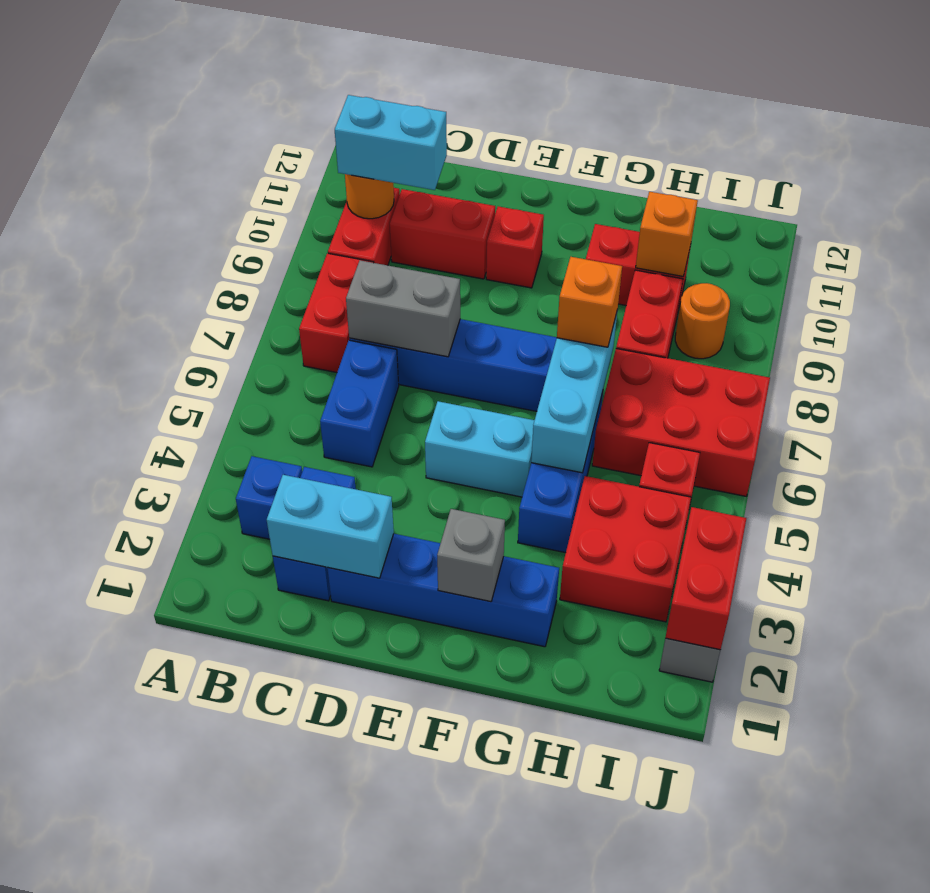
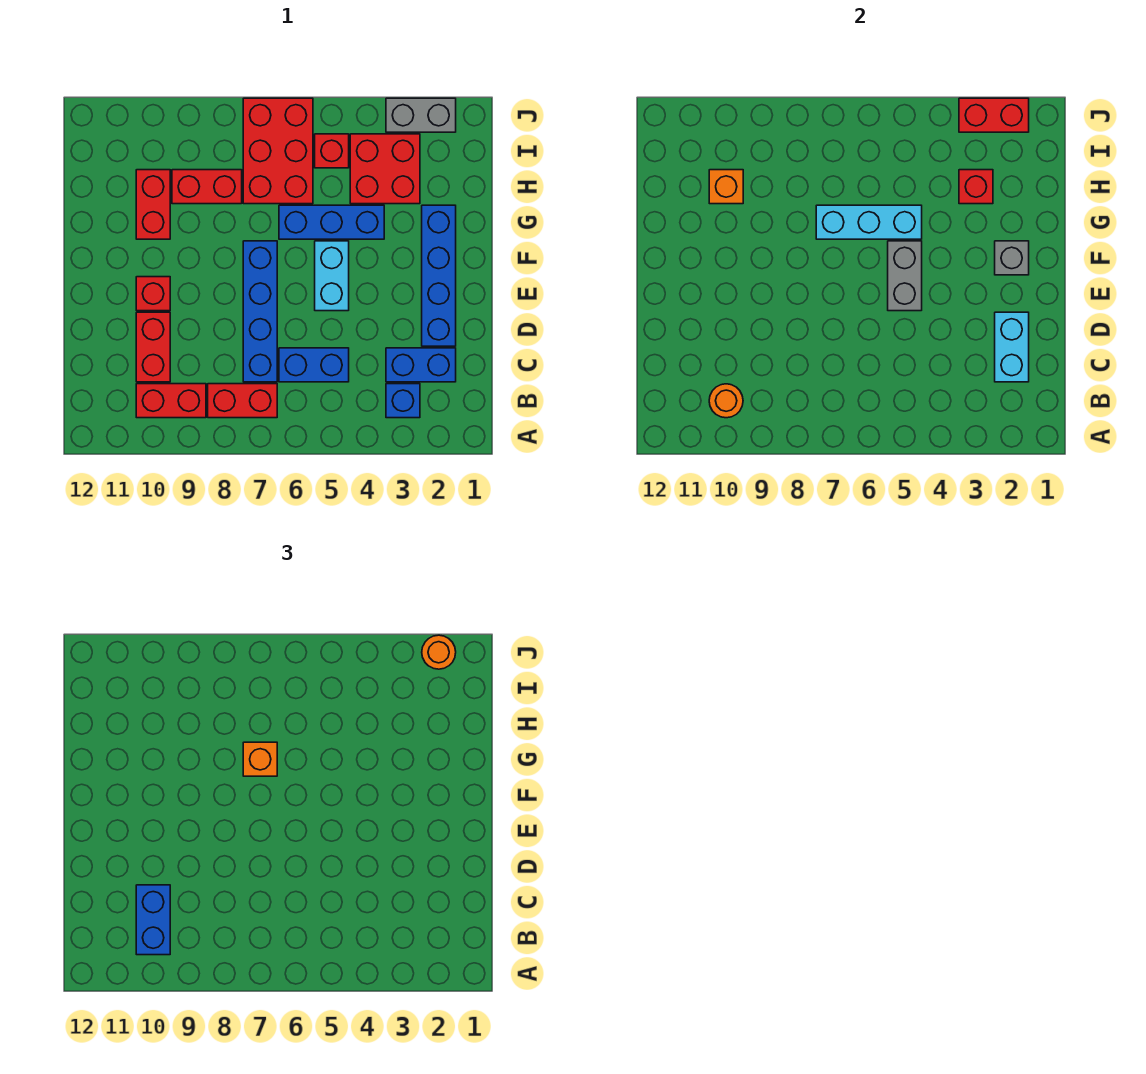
cyan 1x2 brick [335,95,447,190] -> blue 1x2 brick [136,885,170,955]
grey 1x2 brick [346,260,460,357] -> grey 1x2 brick moved to [888,241,922,311]
none -> red 1x1 brick [959,170,993,204]
orange 1x1 round brick [675,283,730,359] -> orange 1x1 round brick moved to [422,635,456,669]

